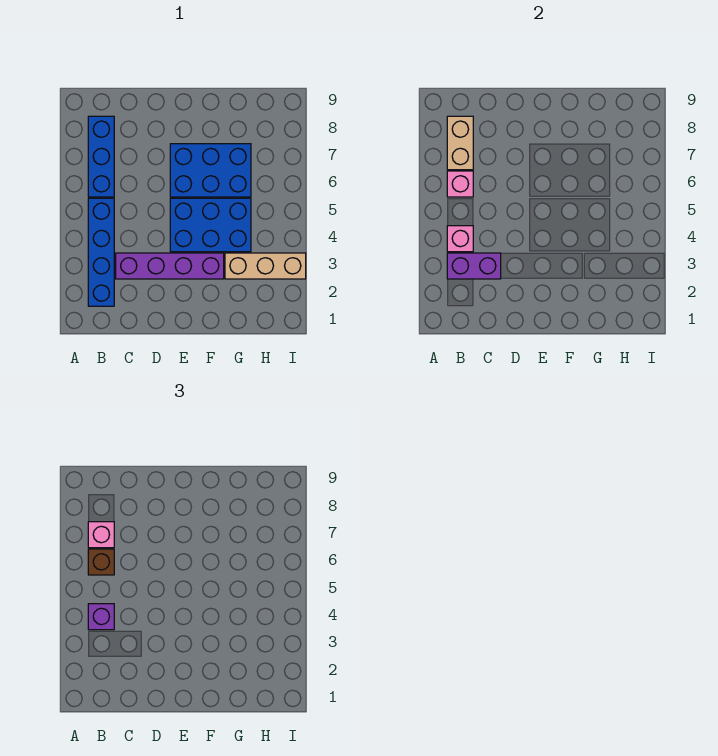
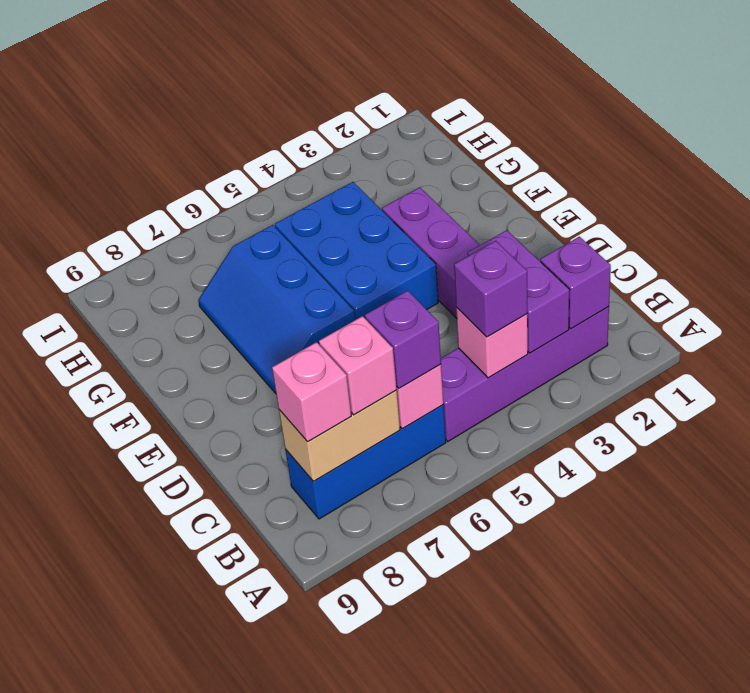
blue 1x4 brick [88,198,114,306] -> purple 1x4 brick [441,306,609,441]
none -> purple 1x1 brick [540,237,611,329]
brown 1x1 brick [88,549,114,575] -> purple 1x1 brick [365,291,441,388]
none -> pink 1x1 brick [272,342,351,442]
blue 2x3 brick [170,144,251,197] -> blue 2x3 slope [198,225,355,393]
tan 1x3 brick [225,253,306,279] -> none

